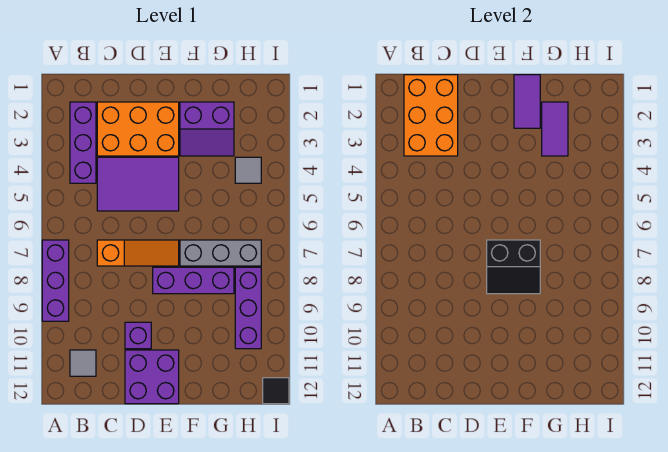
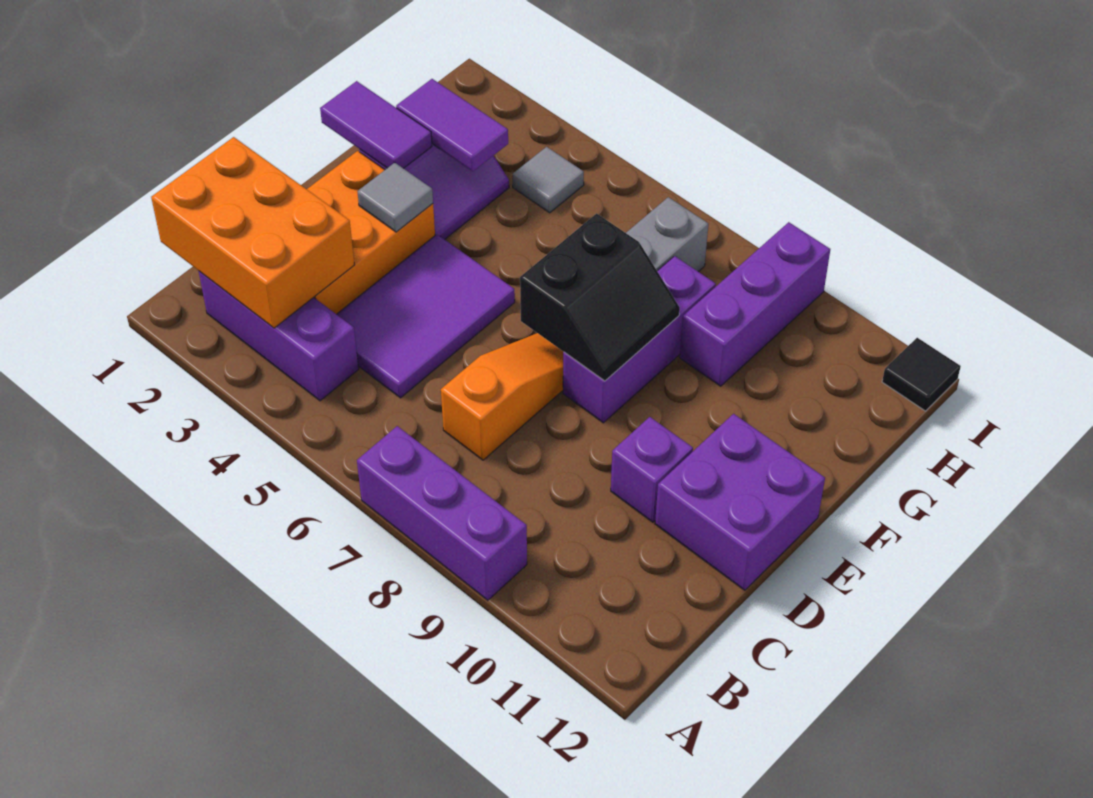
grey 1x1 tile [70,350,96,376] -> grey 1x1 tile moved to [357,163,433,232]
purple 1x3 brick [235,267,261,349] -> purple 1x3 brick turned to [680,222,830,386]

